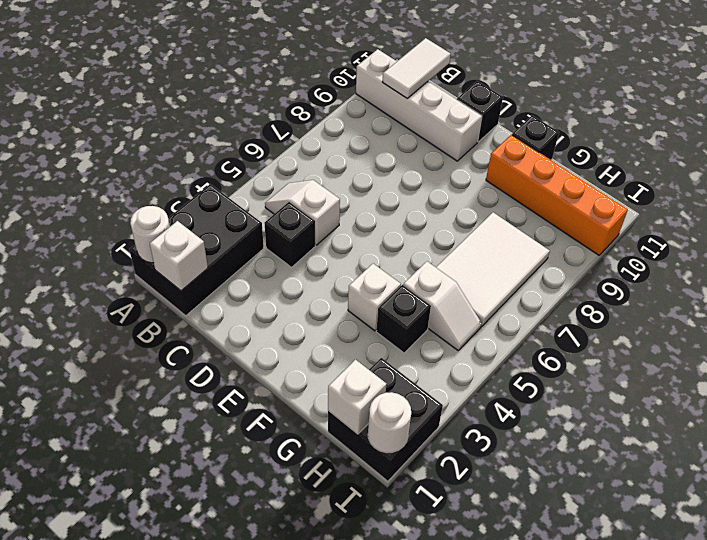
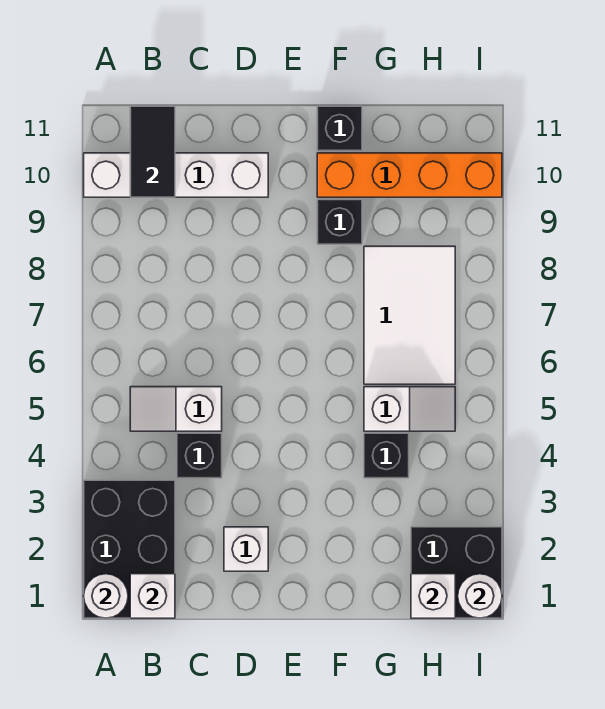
white 1x2 tile [383,38,451,98] -> black 1x2 tile [130,106,175,197]
black 1x1 brick [457,81,503,142] -> black 1x1 brick moved to [317,200,362,244]
white 1x1 brick [348,264,401,331] -> white 1x1 brick moved to [224,527,268,571]

